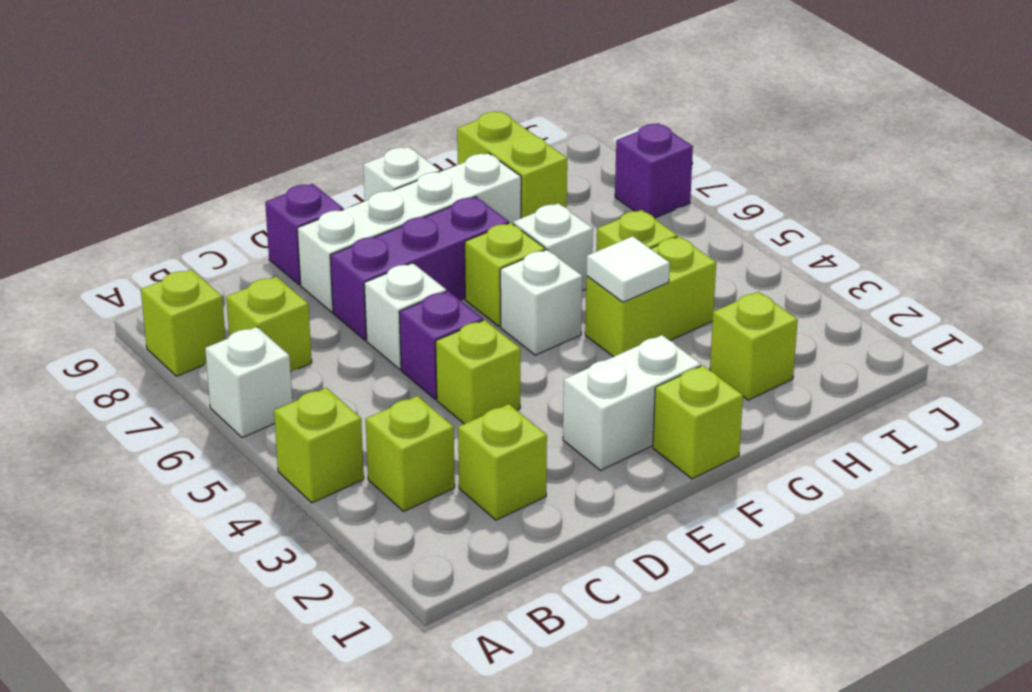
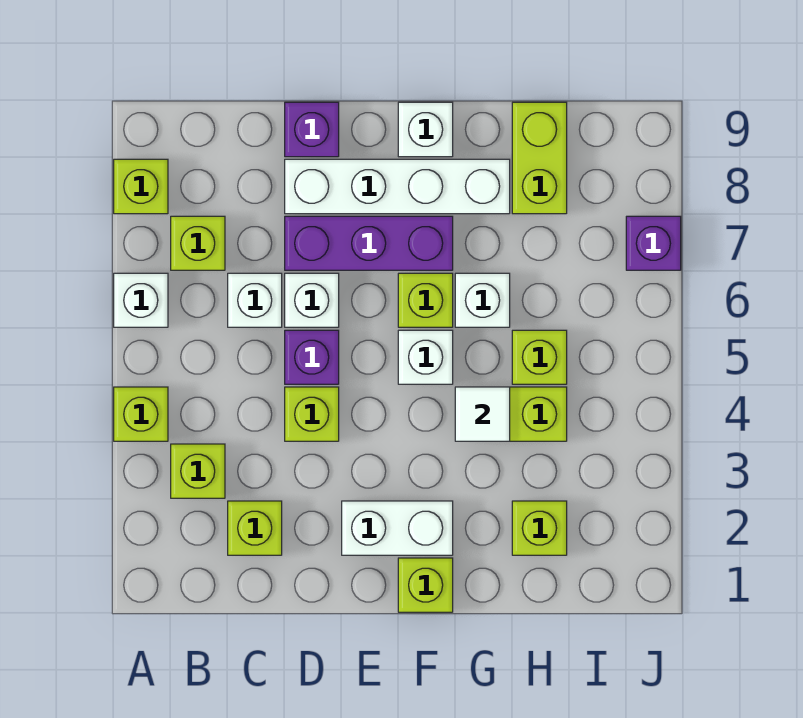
none -> white 1x1 brick [228,273,282,327]

